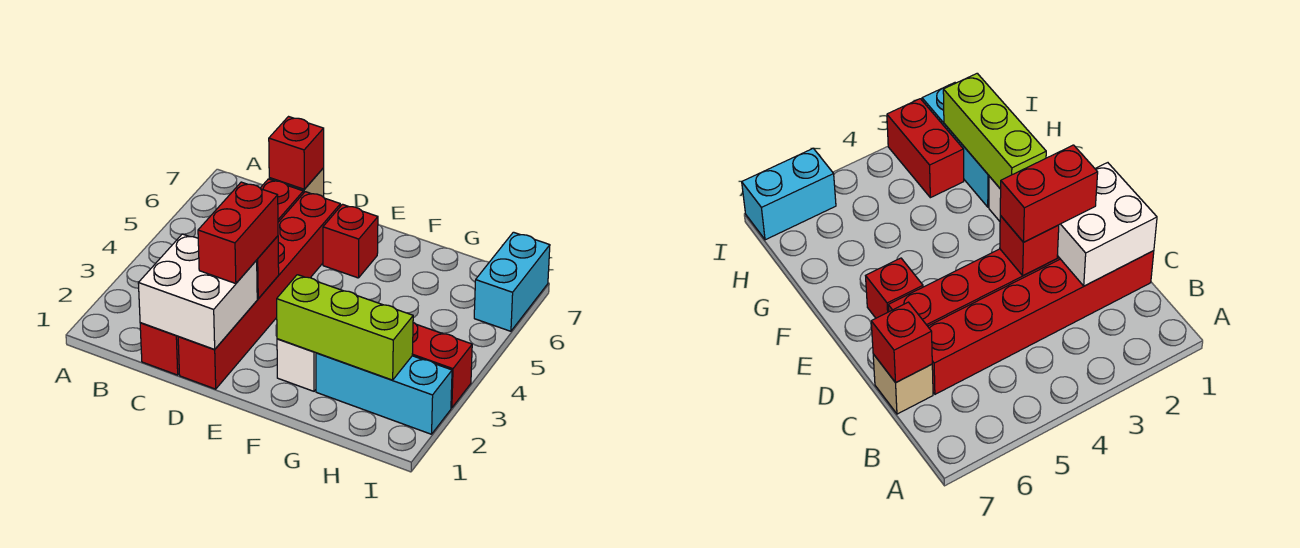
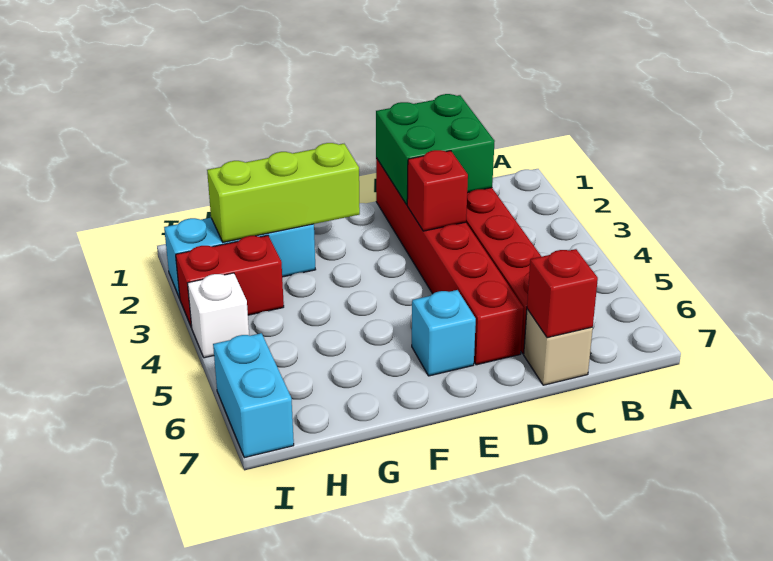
white 2x2 brick [138,234,257,349] -> green 2x2 brick [376,94,495,205]
red 1x2 brick [198,182,278,284] -> none
red 1x1 brick [323,204,378,278] -> cyan 1x1 brick [412,290,476,376]
white 1x1 brick [277,339,316,391] -> white 1x1 brick moved to [188,273,249,358]

